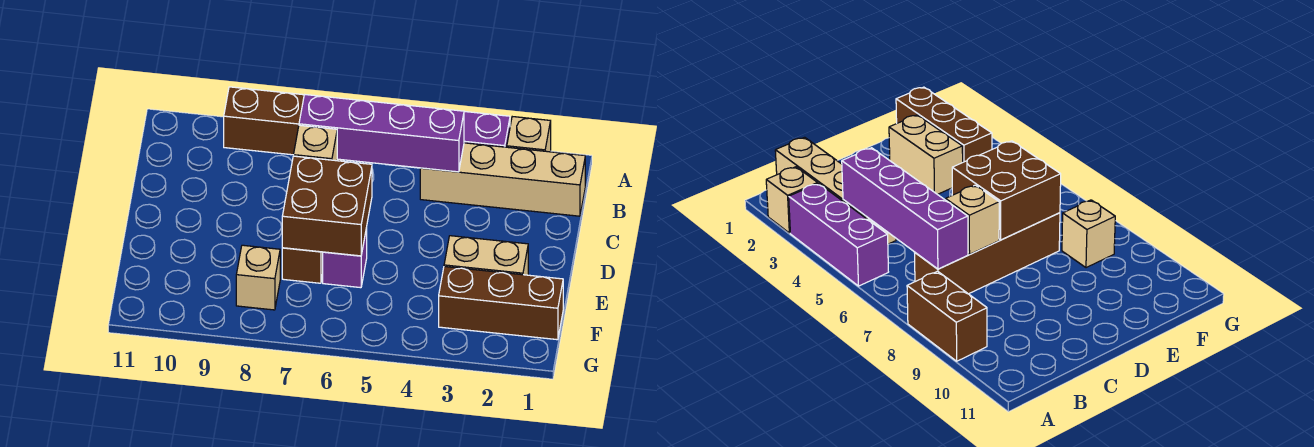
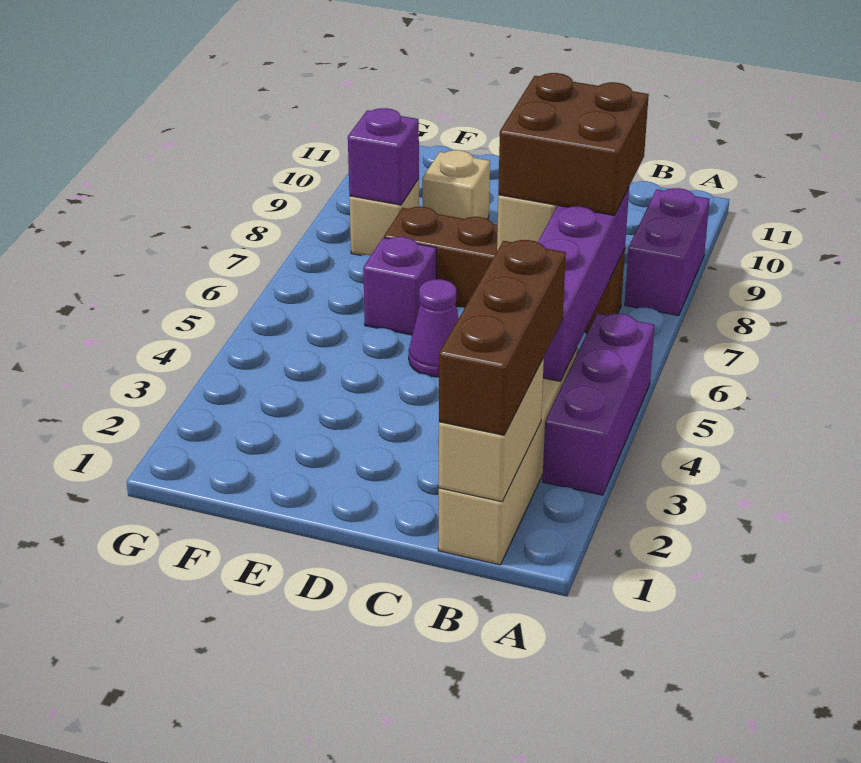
tan 1x1 brick [507,117,551,152] -> tan 1x1 brick moved to [422,150,490,219]
brown 1x2 brick [224,87,304,155] -> purple 1x2 brick [625,188,710,316]
none -> purple 1x1 cone [409,279,459,377]
brown 2x2 brick [282,156,372,256] -> brown 2x2 brick moved to [498,73,649,215]
tan 1x2 brick [444,236,528,275] -> tan 1x2 brick moved to [439,357,544,502]
brown 1x3 brick [439,267,563,340] -> brown 1x3 brick moved to [439,240,566,435]
none -> purple 1x1 brick [348,108,419,205]

